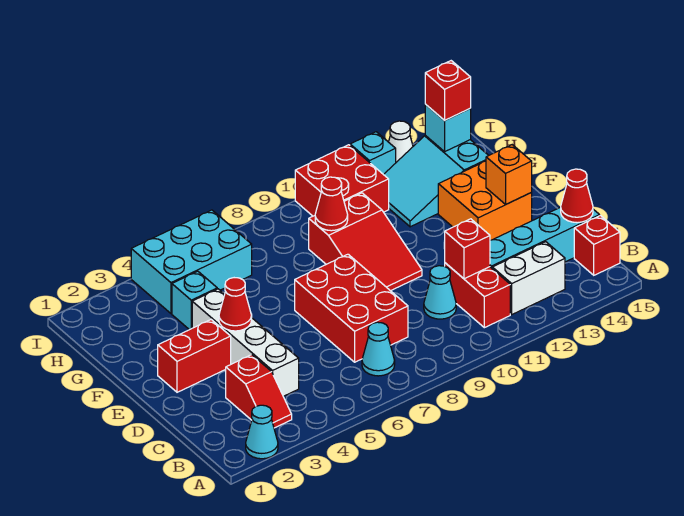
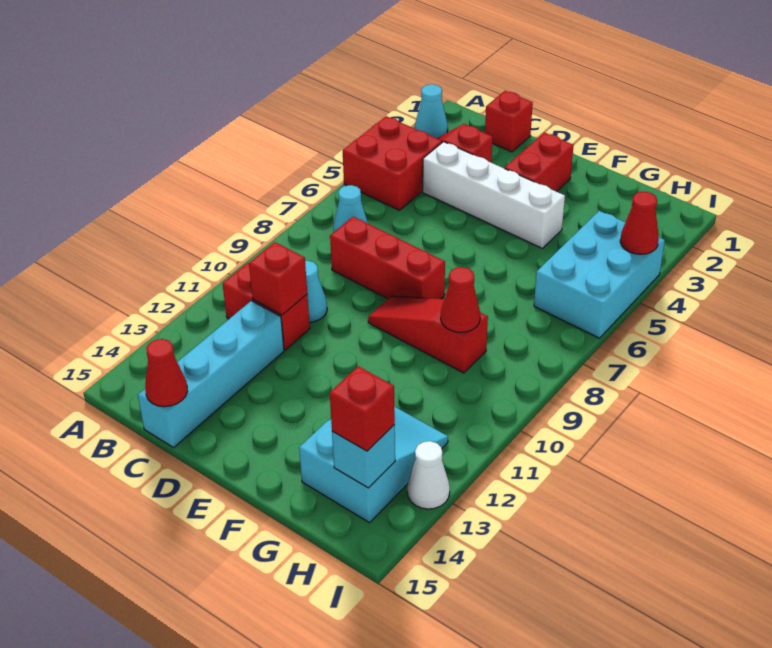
white 1x2 brick [492,242,565,314] -> none
red 1x1 brick [574,216,620,275] -> red 1x1 brick moved to [485,91,533,152]
red 2x3 brick [295,254,408,362] -> red 1x3 brick [330,217,445,299]
red 1x1 cone [219,278,251,331] -> red 1x1 cone moved to [620,192,659,254]
red 2x3 slope [309,193,422,291] -> red 1x3 slope [368,296,488,373]
orange 2x2 brick [438,161,532,240] -> none
orange 1x1 brick [486,145,532,204] -> none
cyan 1x1 brick [172,271,217,330] -> none
red 2x2 brick [295,145,389,216] -> red 2x2 brick moved to [343,116,442,210]
cyan 1x1 brick [350,132,396,175] -> none

